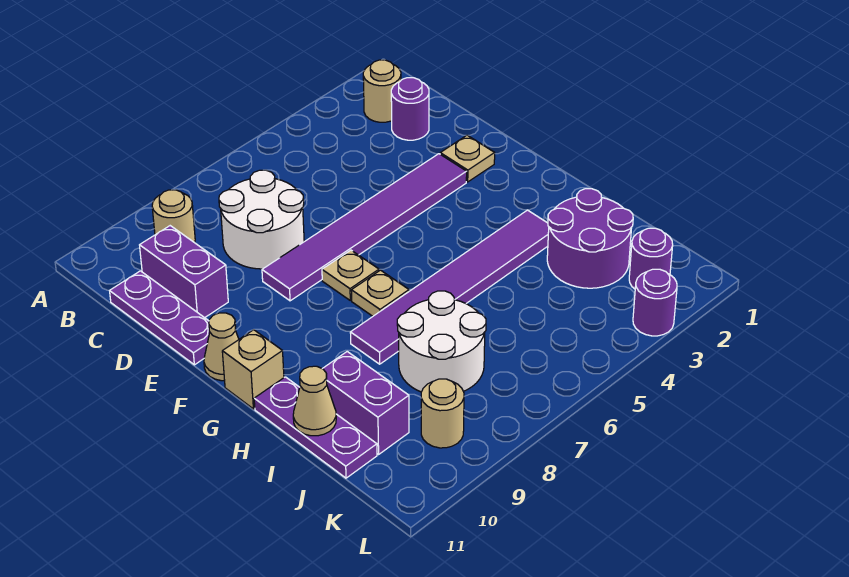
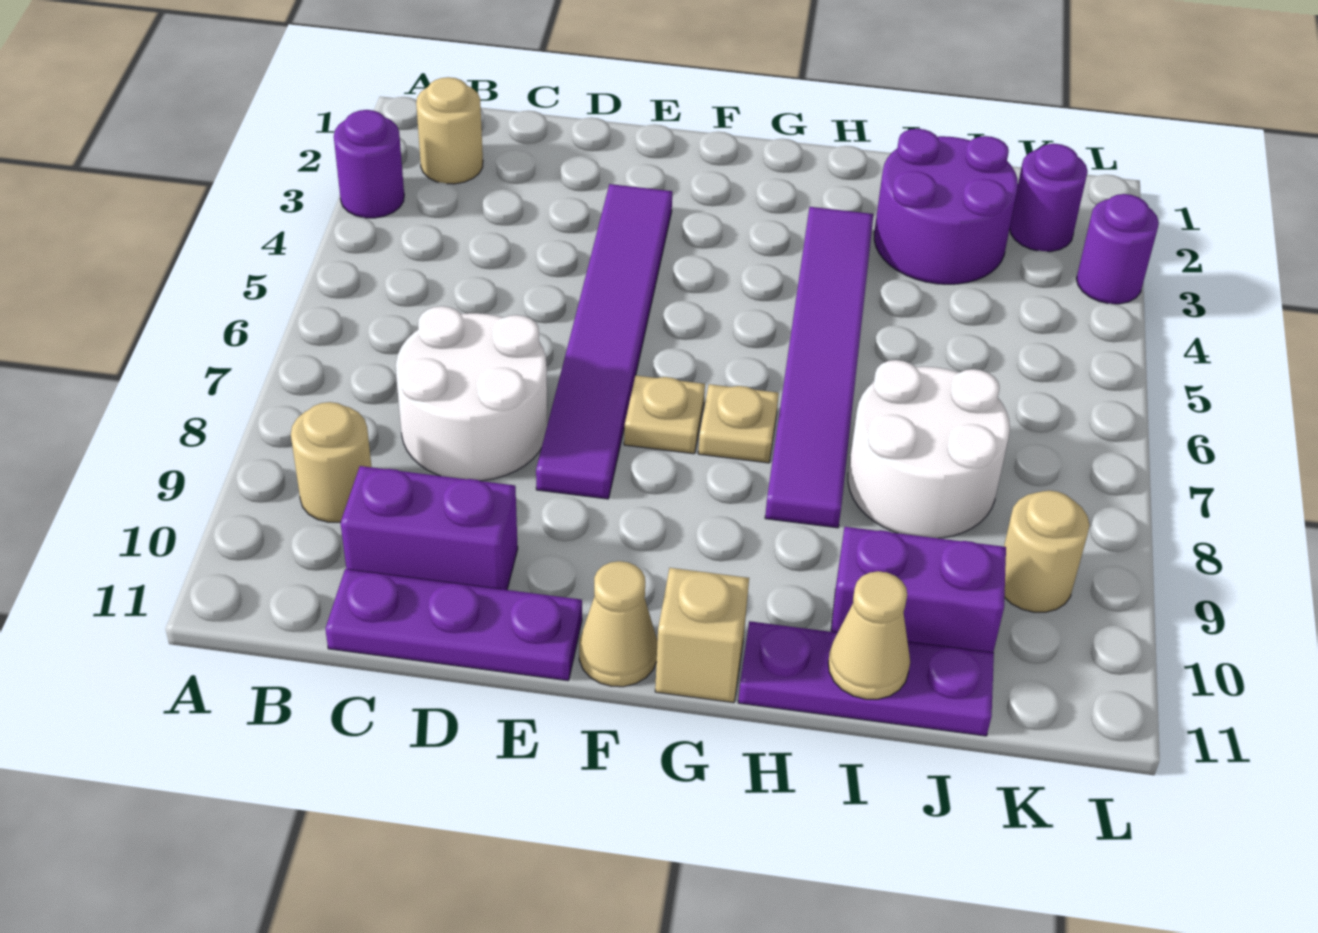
purple 1x1 round brick [391,78,429,140] -> purple 1x1 round brick moved to [334,110,404,218]
tan 1x1 plate [440,135,495,182] -> none

